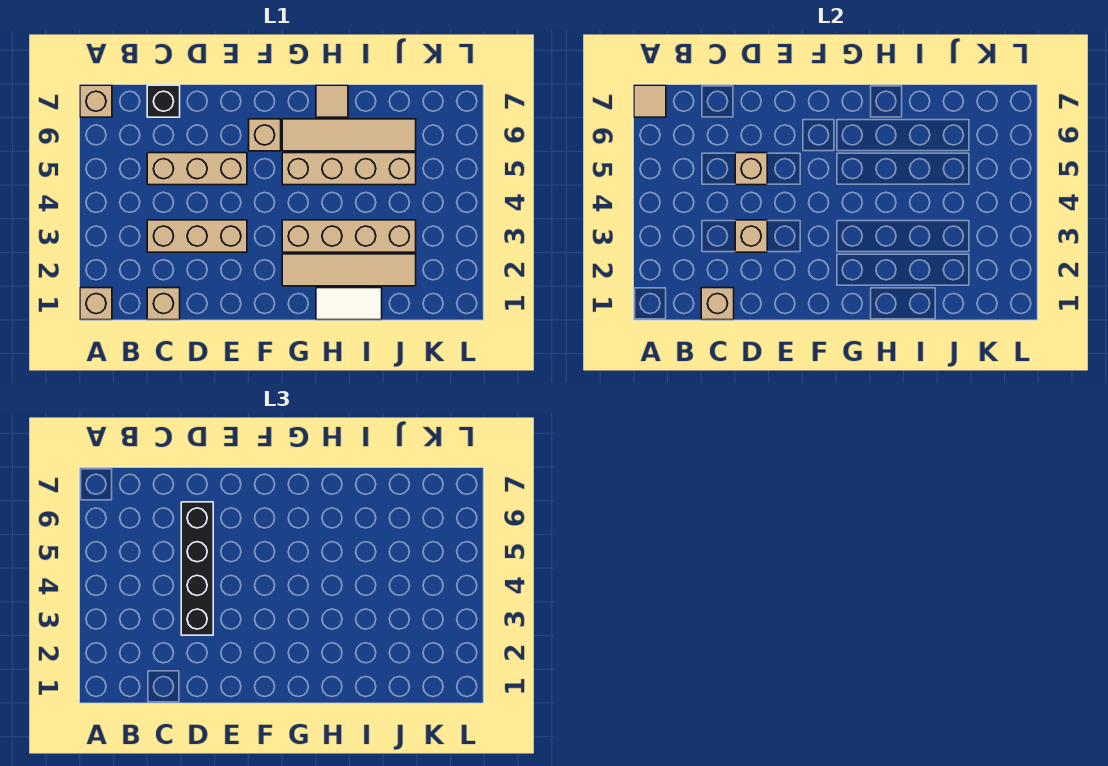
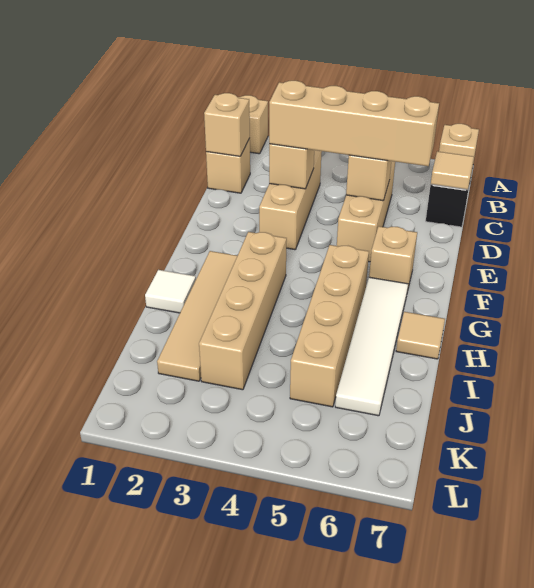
tan 1x1 tile [634,85,666,117] -> tan 1x1 tile moved to [431,151,474,190]
black 1x4 brick [181,502,213,635] -> tan 1x4 brick [269,81,439,166]
tan 1x4 tile [282,119,416,151] -> white 1x4 tile [335,277,408,416]
white 1x2 tile [316,288,382,320] -> white 1x1 tile [145,270,196,313]

